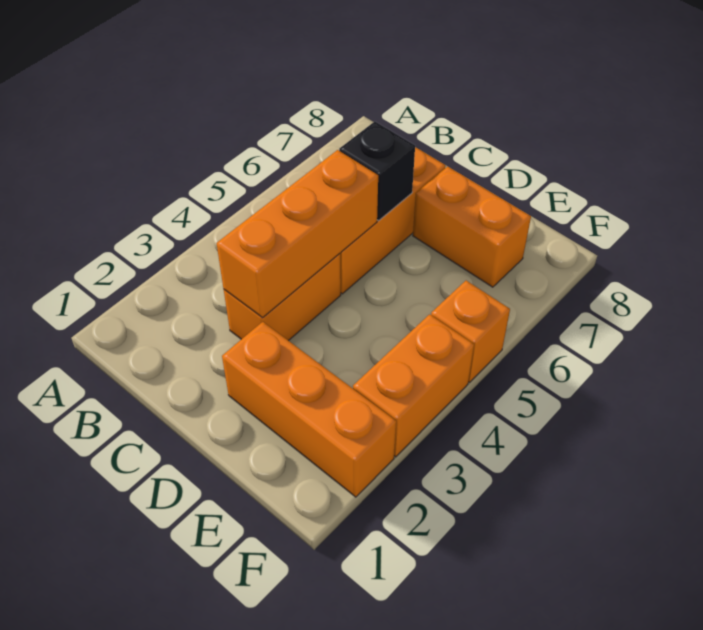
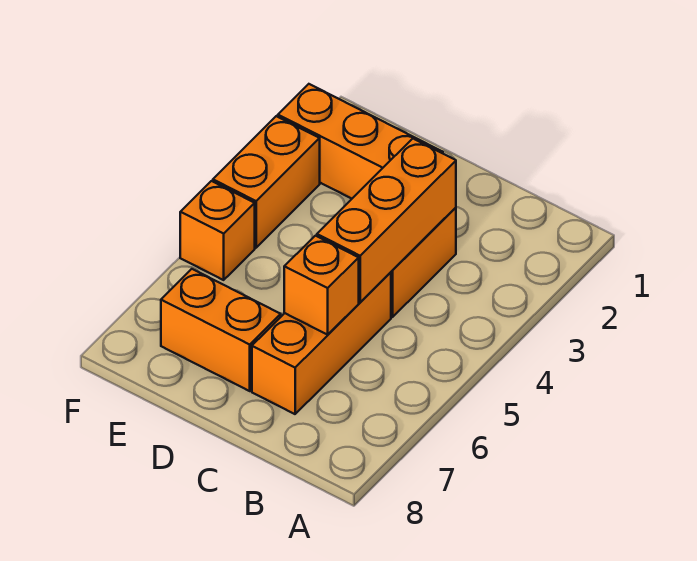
black 1x1 brick [339,121,415,220] -> orange 1x1 brick [284,236,359,335]

